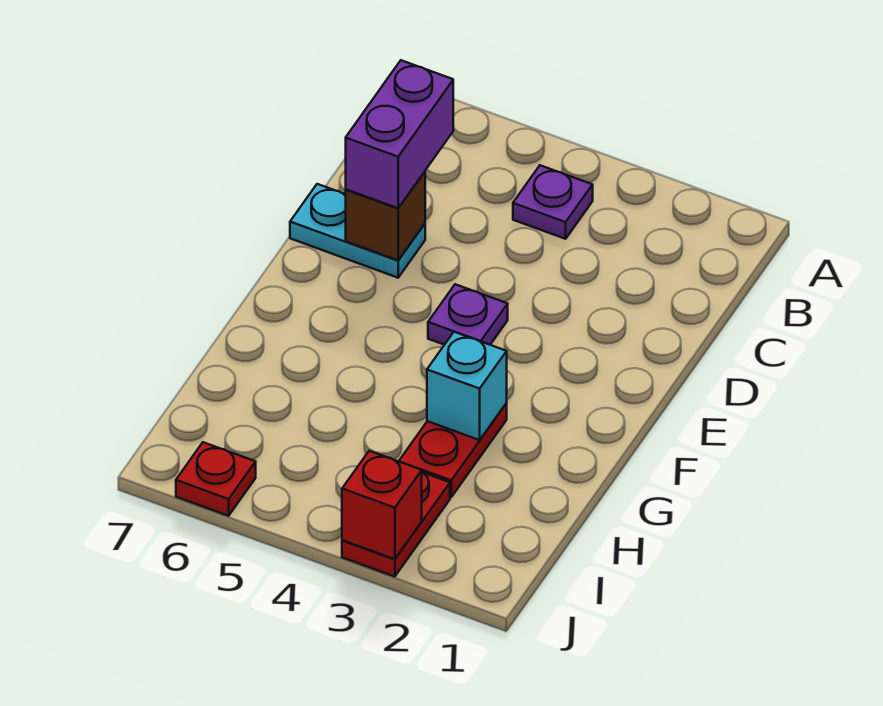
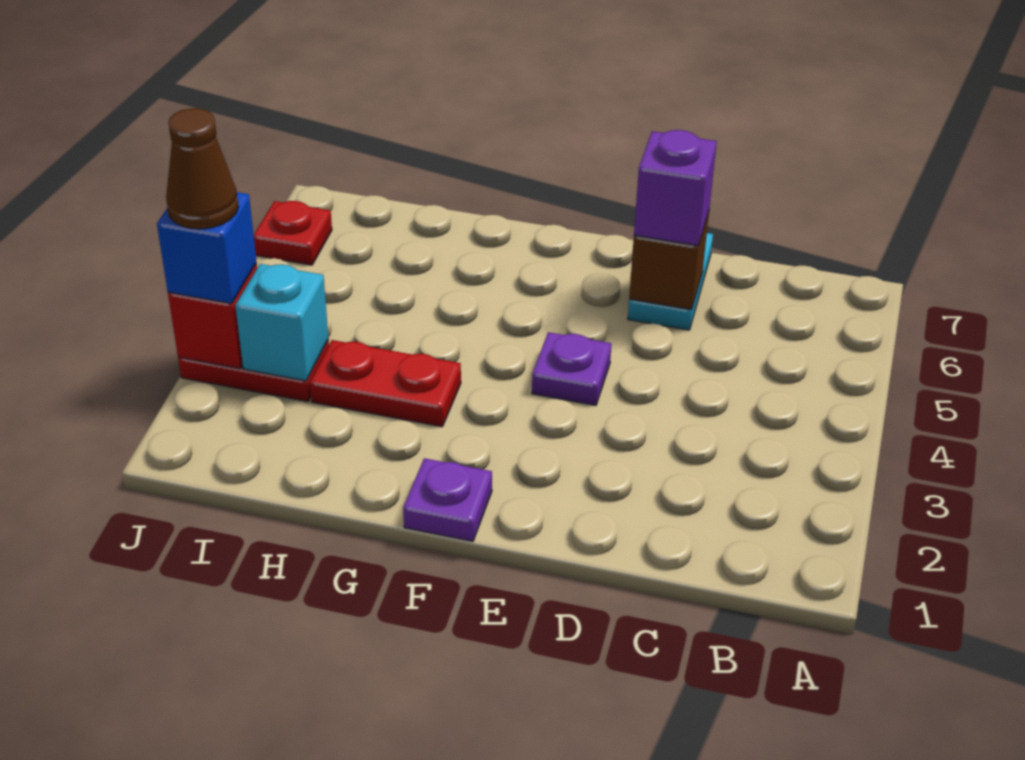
purple 1x1 plate [513,165,593,239] -> purple 1x1 plate moved to [403,458,492,541]
purple 1x2 brick [346,60,453,208] -> purple 1x1 brick [634,130,717,246]
cyan 1x1 brick [427,332,507,440] -> cyan 1x1 brick moved to [235,264,329,381]
none -> blue 1x1 brick [157,192,257,304]
none -> brown 1x1 cone [166,108,238,229]

